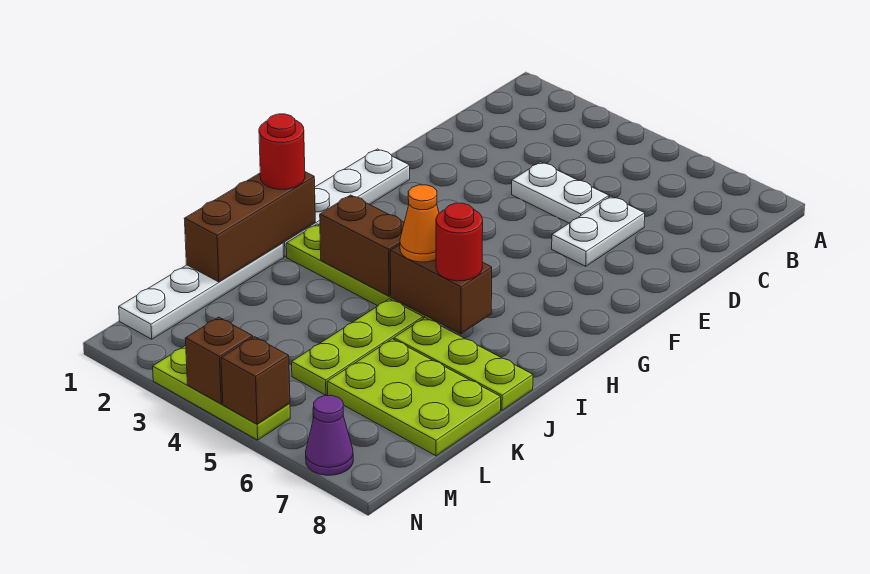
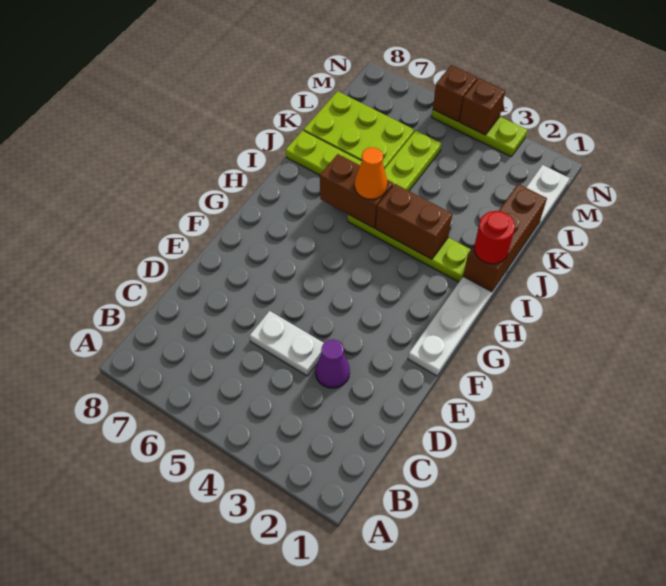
white 1x2 plate [552,196,645,266] -> none
red 1x1 round brick [436,203,483,281] -> none
purple 1x1 cone [306,395,353,475] -> purple 1x1 cone moved to [315,339,350,388]

